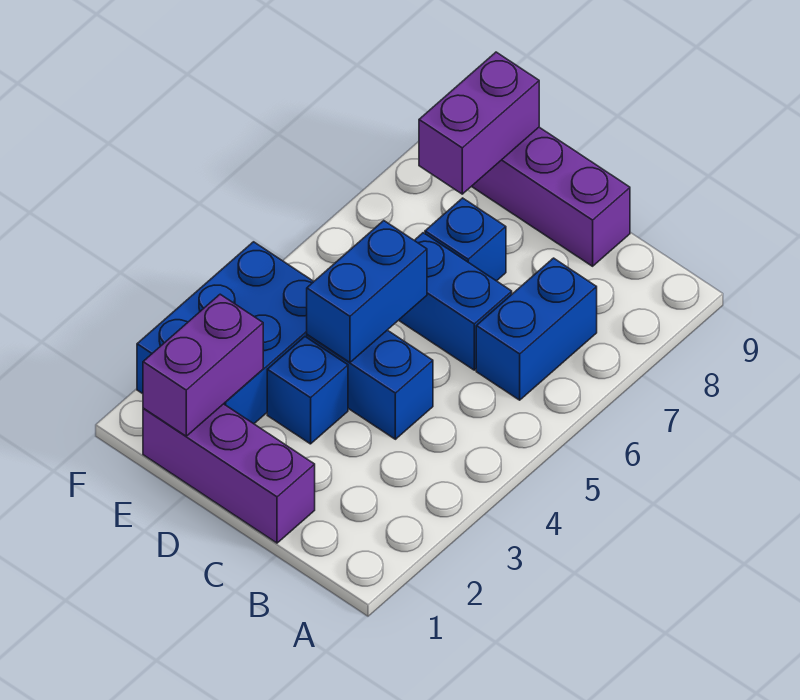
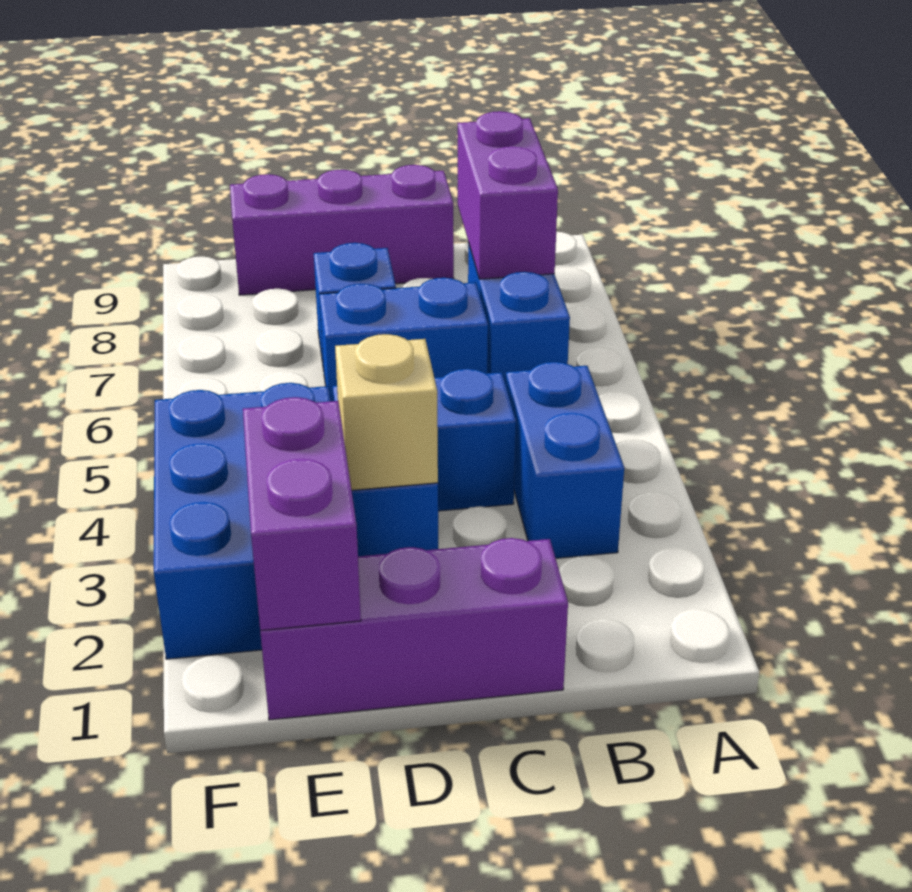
none -> tan 1x1 brick [335,334,438,490]
blue 1x2 brick [307,221,427,362] -> blue 1x2 brick moved to [506,362,624,558]
purple 1x2 brick [419,52,539,194] -> purple 1x2 brick moved to [458,111,558,279]

